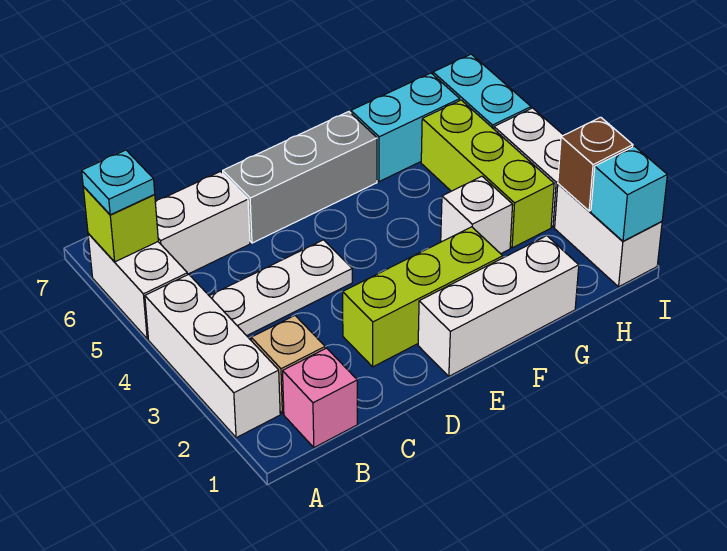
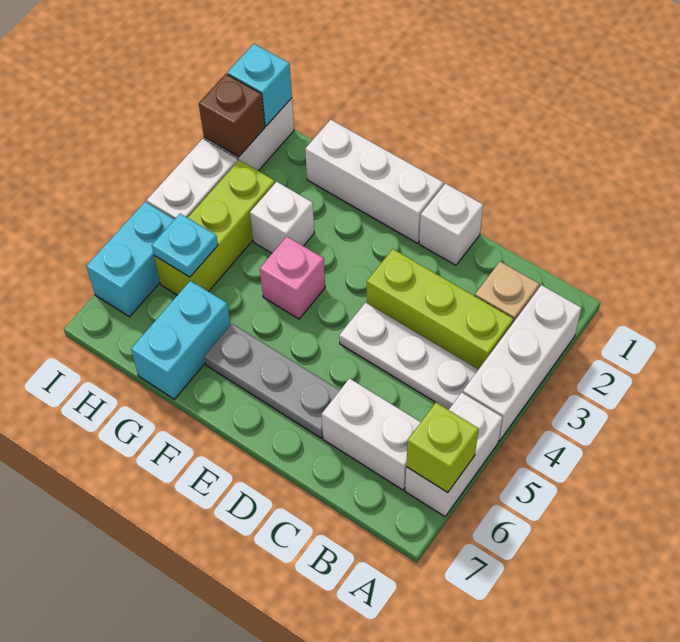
cyan 1x1 plate [82,150,155,215] -> cyan 1x1 plate moved to [152,214,218,277]
pink 1x1 brick [283,348,357,448] -> pink 1x1 brick moved to [260,237,325,319]
none -> white 1x1 brick [419,184,483,265]
lime 1x3 brick [343,227,503,367] -> lime 1x3 brick moved to [367,249,513,370]
grey 1x3 brick [223,112,377,243] -> grey 1x3 plate [204,324,340,438]
cyan 1x2 brick [351,73,460,182] -> cyan 1x2 brick turned to [131,280,231,399]

